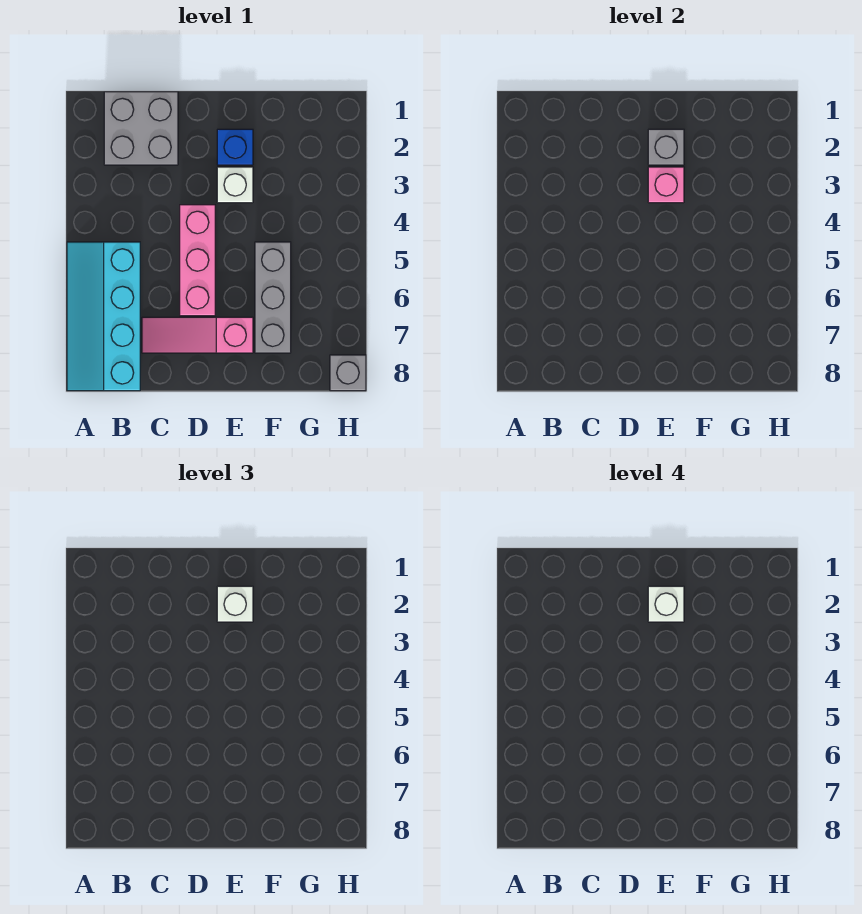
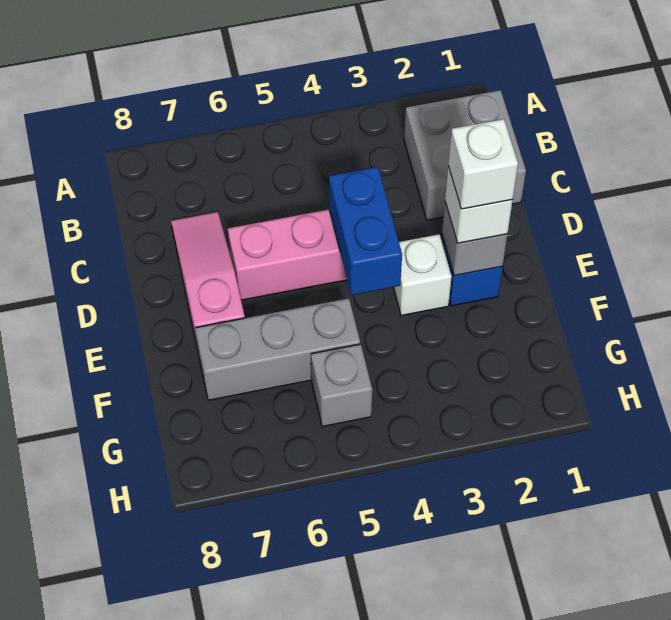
cyan 2x4 slope [67,242,140,391] -> none
none -> blue 1x2 brick [329,167,402,295]
pink 1x1 brick [648,167,684,203] -> none
grey 1x1 brick [330,355,366,391] -> grey 1x1 brick moved to [311,344,372,427]

